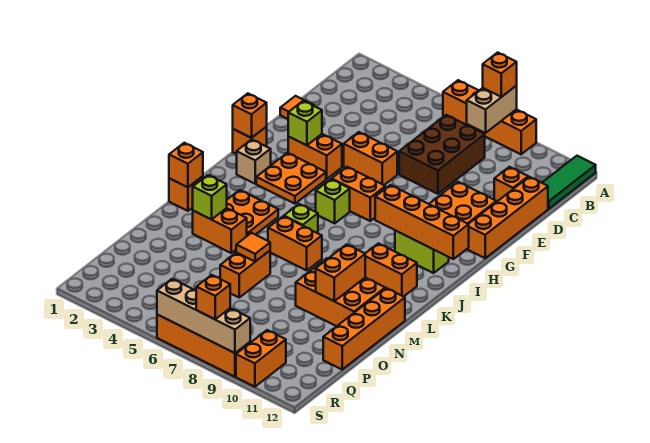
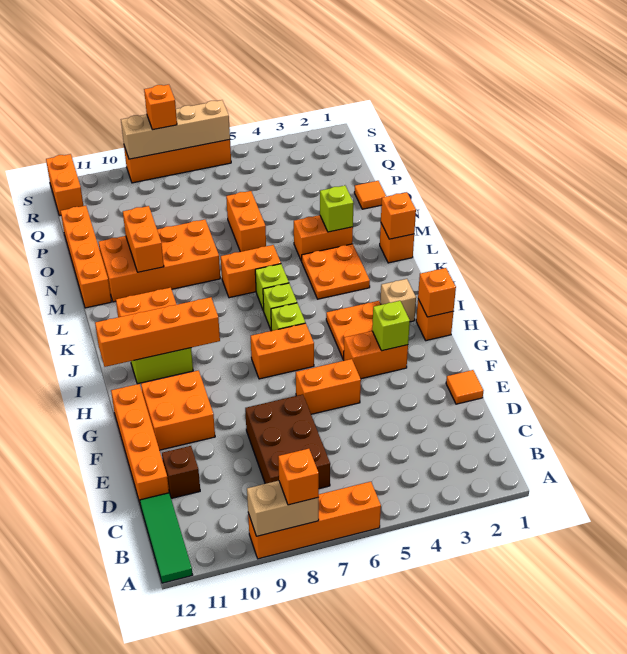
tan 1x2 brick [467,86,517,133] -> tan 1x2 brick turned to [247,481,319,536]
orange 1x1 brick [494,167,528,202] -> brown 1x1 brick [162,446,200,498]
none -> lime 1x1 brick [263,283,297,331]
orange 2x3 brick [296,258,385,326] -> orange 2x4 brick [99,220,220,302]
orange 1x1 tile [236,233,270,261] -> orange 1x1 tile moved to [354,181,386,209]
orange 1x2 brick [236,330,286,387] -> orange 1x2 brick moved to [46,154,83,216]

